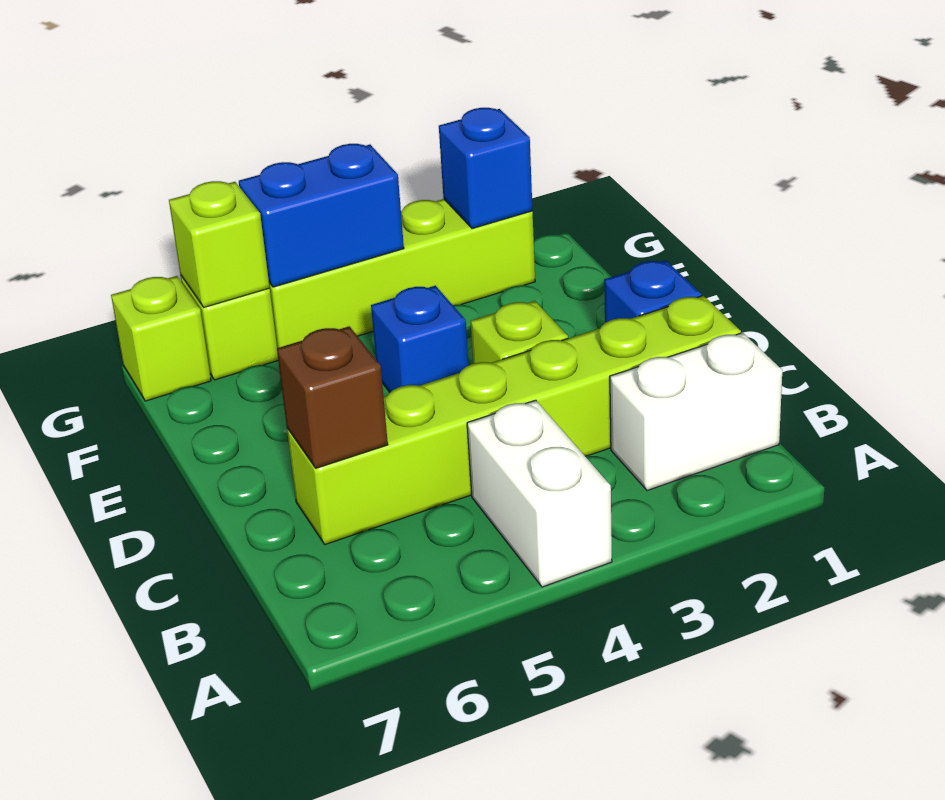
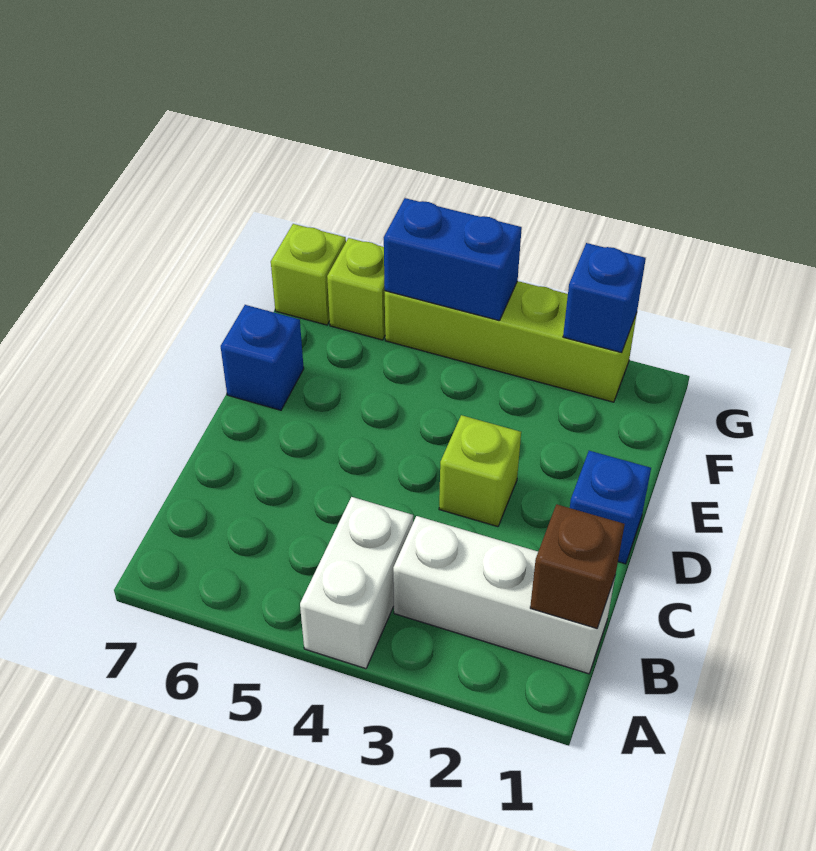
white 1x2 brick [610,333,782,491] -> white 1x3 brick [393,516,615,674]
lime 1x6 brick [287,296,741,544] -> none
brown 1x1 brick [277,326,388,468] -> brown 1x1 brick moved to [530,504,625,628]
blue 1x1 brick [371,286,468,392] -> blue 1x1 brick moved to [221,305,304,410]
lime 1x1 brick [169,181,270,307] -> none

